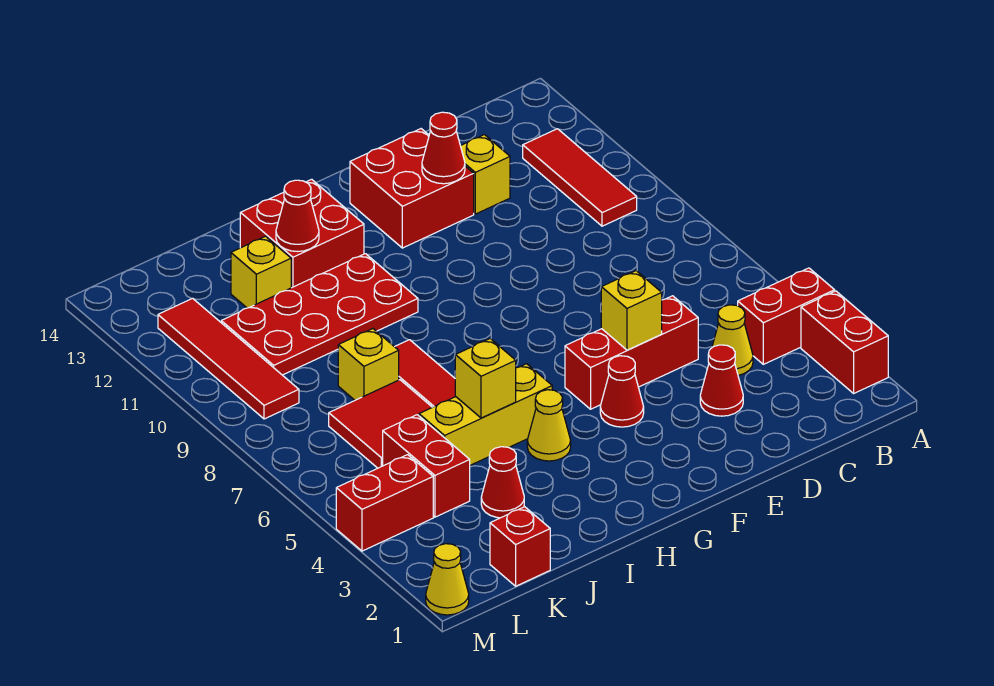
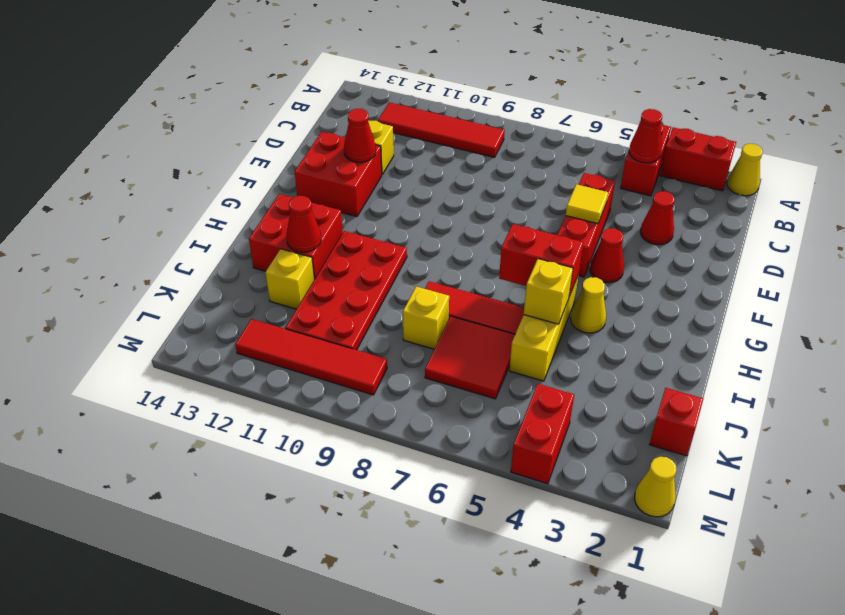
red 1x3 tile [523,129,637,226] -> red 1x4 tile [378,102,505,158]
yellow 1x1 cone [712,305,753,375] -> yellow 1x1 cone moved to [727,144,763,196]
yellow 1x1 brick [601,271,662,350] -> yellow 1x1 tile [566,184,608,224]
red 1x1 cone [481,447,524,518] -> red 1x1 cone moved to [629,109,662,163]
red 1x2 brick [383,415,470,517] -> red 1x2 brick moved to [499,224,583,296]

